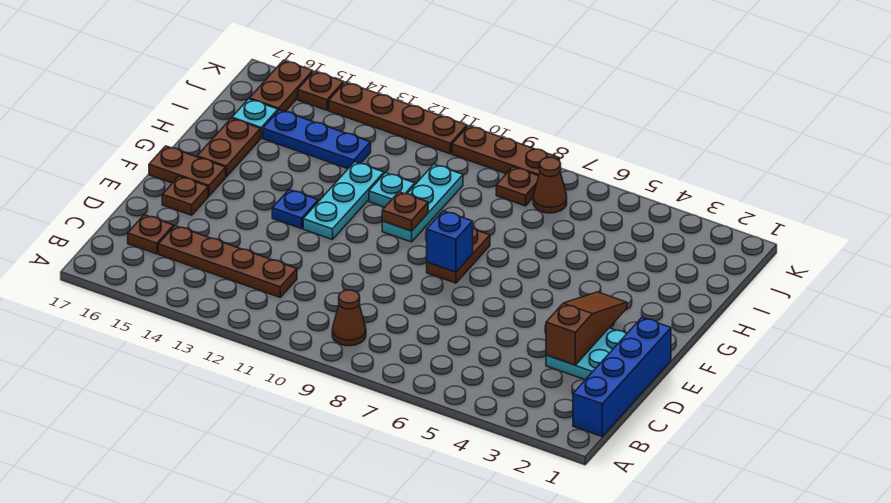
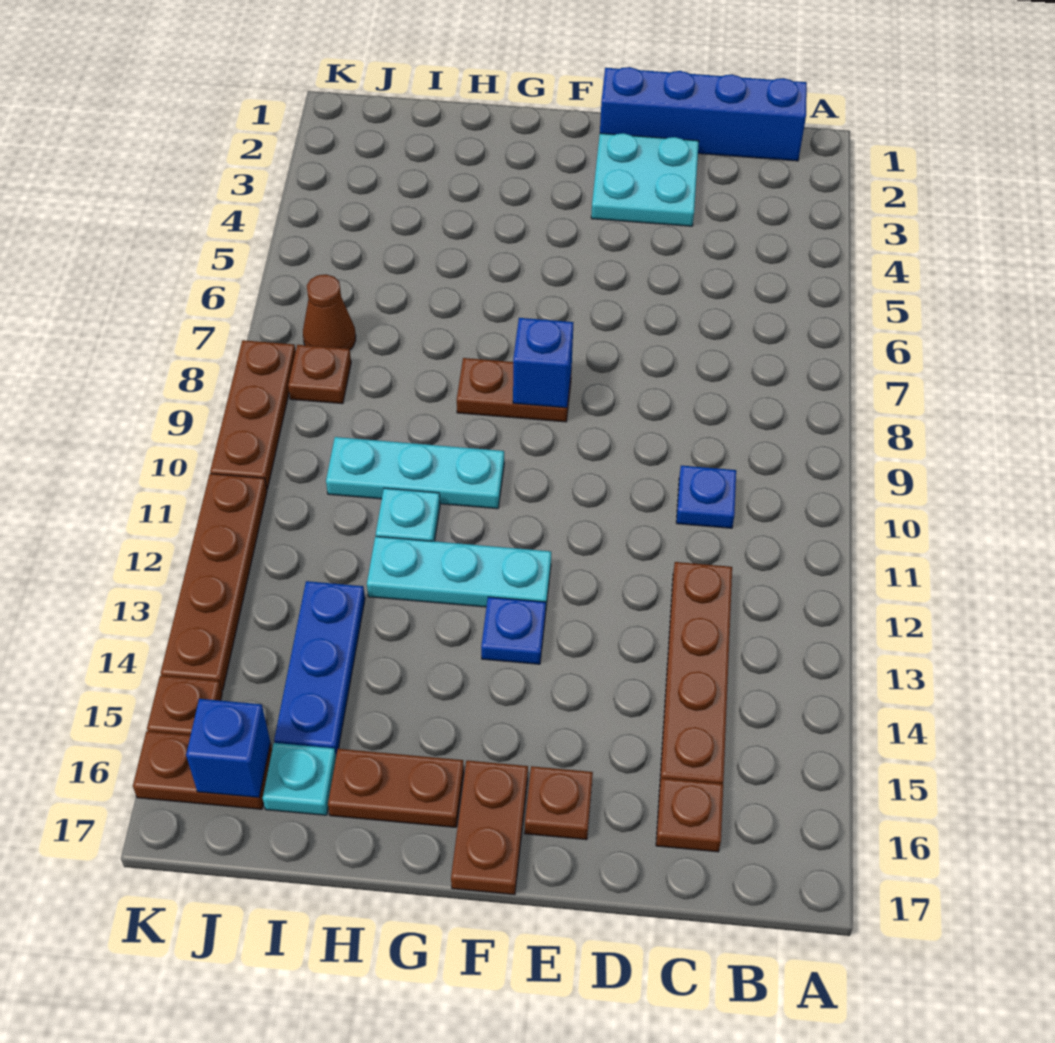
brown 1x1 cone [332,290,366,346] -> none
none -> blue 1x1 plate [676,466,736,528]
brown 1x3 slope [546,292,627,365] -> none
brown 1x1 plate [382,192,428,231] -> none
none -> blue 1x1 brick [186,699,270,798]

